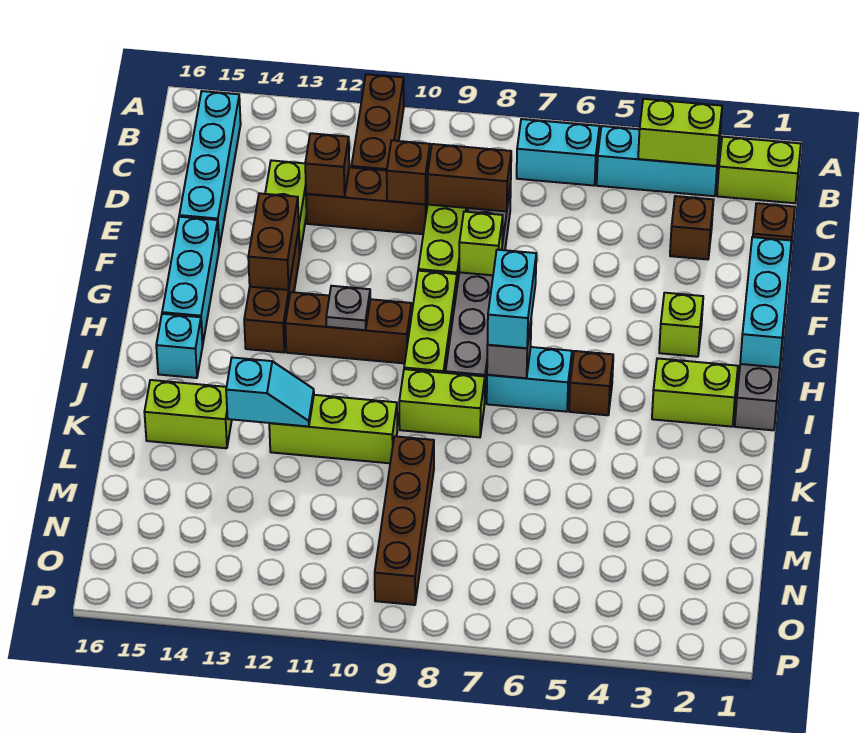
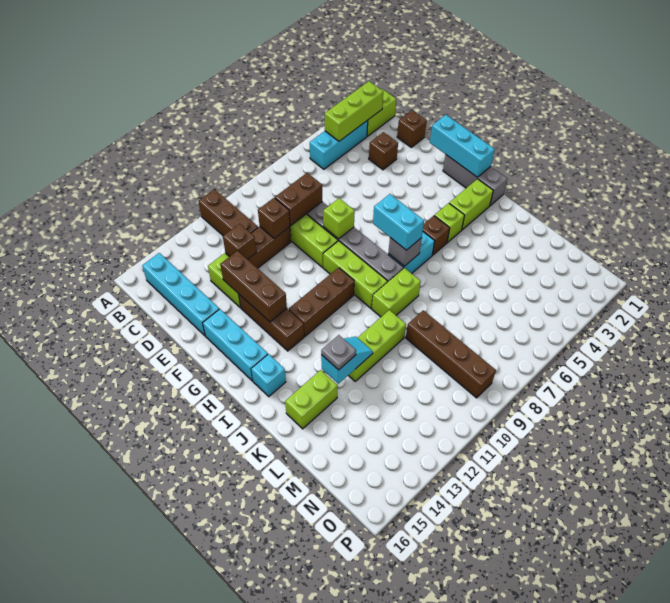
lime 1x2 brick [638,99,722,166] -> lime 1x3 brick [325,81,383,141]
cyan 1x2 brick [517,119,599,186] -> none
brown 1x2 brick [248,193,299,290] -> brown 1x3 brick [220,251,287,322]
lime 1x1 brick [659,293,703,357] -> lime 1x1 brick moved to [434,203,465,242]
grey 1x1 plate [326,286,370,330] -> grey 1x1 plate moved to [321,335,356,370]

